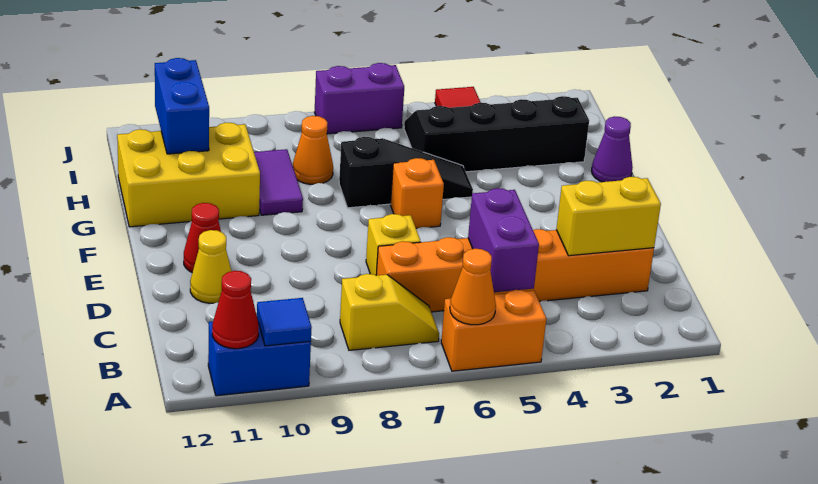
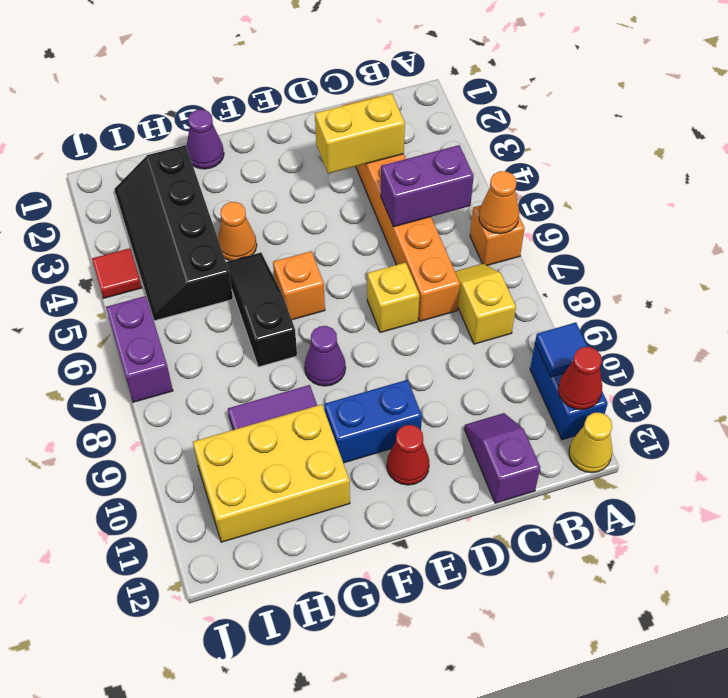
orange 1x2 brick [441,290,546,371] -> orange 1x1 brick [470,205,525,266]
yellow 1x2 brick [556,177,661,256] -> yellow 1x2 brick turned to [315,94,405,174]
none -> purple 1x2 slope [464,413,540,503]
yellow 1x1 cone [190,230,231,303] -> yellow 1x1 cone moved to [569,413,612,473]
none -> purple 1x1 cone [305,326,346,386]
yellow 2x3 brick [117,123,260,227] -> yellow 2x3 brick turned to [193,404,350,542]
orange 1x1 cone [293,116,333,184] -> orange 1x1 cone moved to [218,202,257,261]
blue 1x2 brick [155,58,209,154] -> blue 1x2 brick moved to [324,380,422,463]

